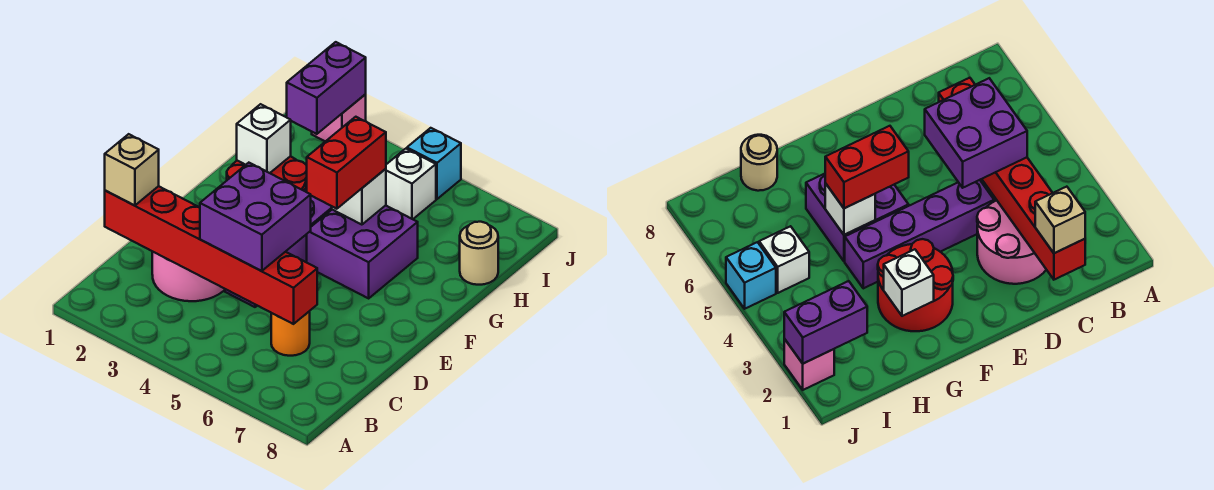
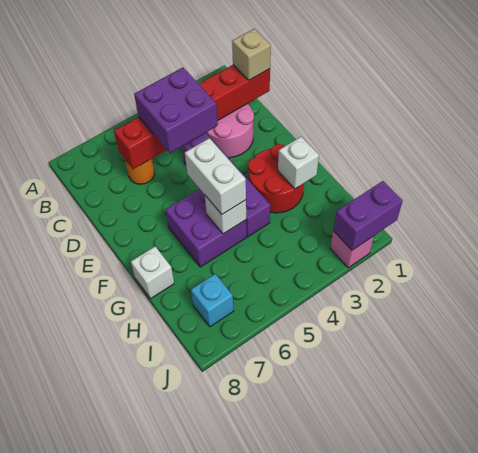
red 1x2 brick [307,117,386,209] -> white 1x2 brick [185,138,246,214]
tan 1x1 round brick [460,222,498,285] -> none
purple 1x2 brick [287,42,366,134] -> purple 1x2 brick turned to [333,181,403,250]
white 1x1 brick [386,149,436,219] -> white 1x1 brick moved to [131,246,174,299]
cyan 1x1 brick [407,128,461,199] -> cyan 1x1 brick moved to [191,274,234,327]

